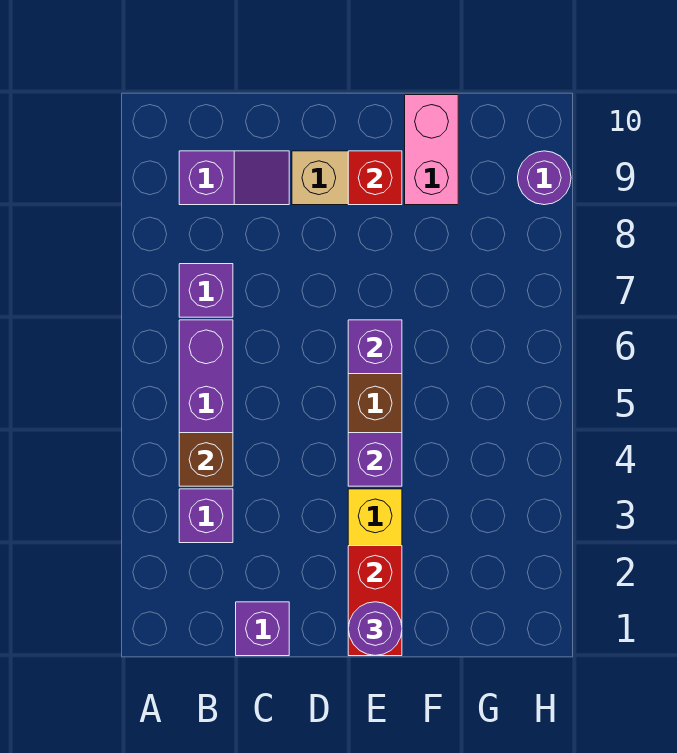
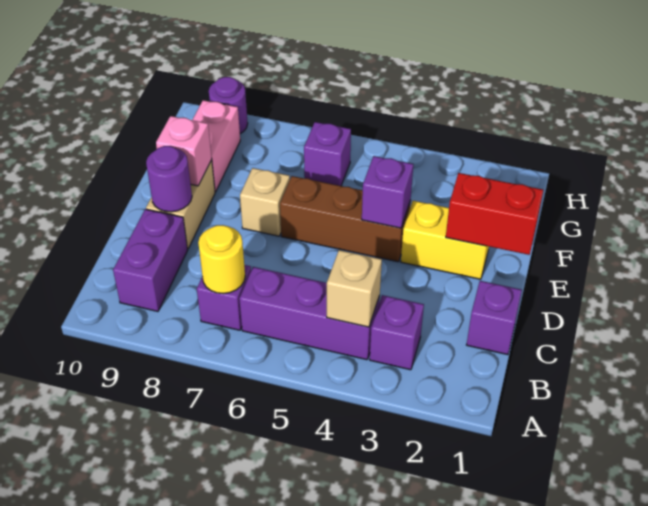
brown 1x1 brick [179,433,233,486] -> tan 1x1 brick [327,250,382,327]
none -> yellow 1x1 round brick [198,225,245,294]
purple 1x2 slope [179,151,289,205] -> purple 1x2 brick [113,209,188,311]
purple 1x1 round brick [348,602,402,656] -> purple 1x1 round brick moved to [146,146,192,212]
purple 1x1 brick [348,320,402,374] -> purple 1x1 brick moved to [304,122,351,186]
none -> tan 1x1 brick [240,168,290,236]
red 1x1 brick [348,151,402,205] -> pink 1x1 brick [156,116,212,186]
pink 1x2 brick [405,95,458,205] -> pink 1x2 brick turned to [192,100,240,192]

